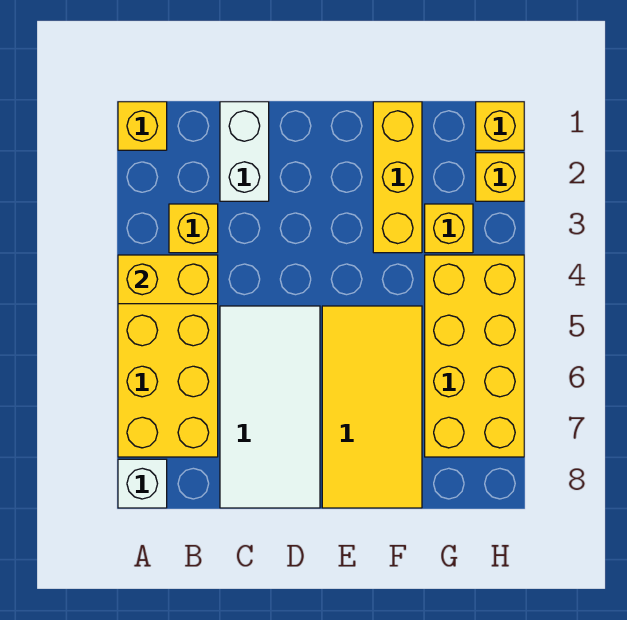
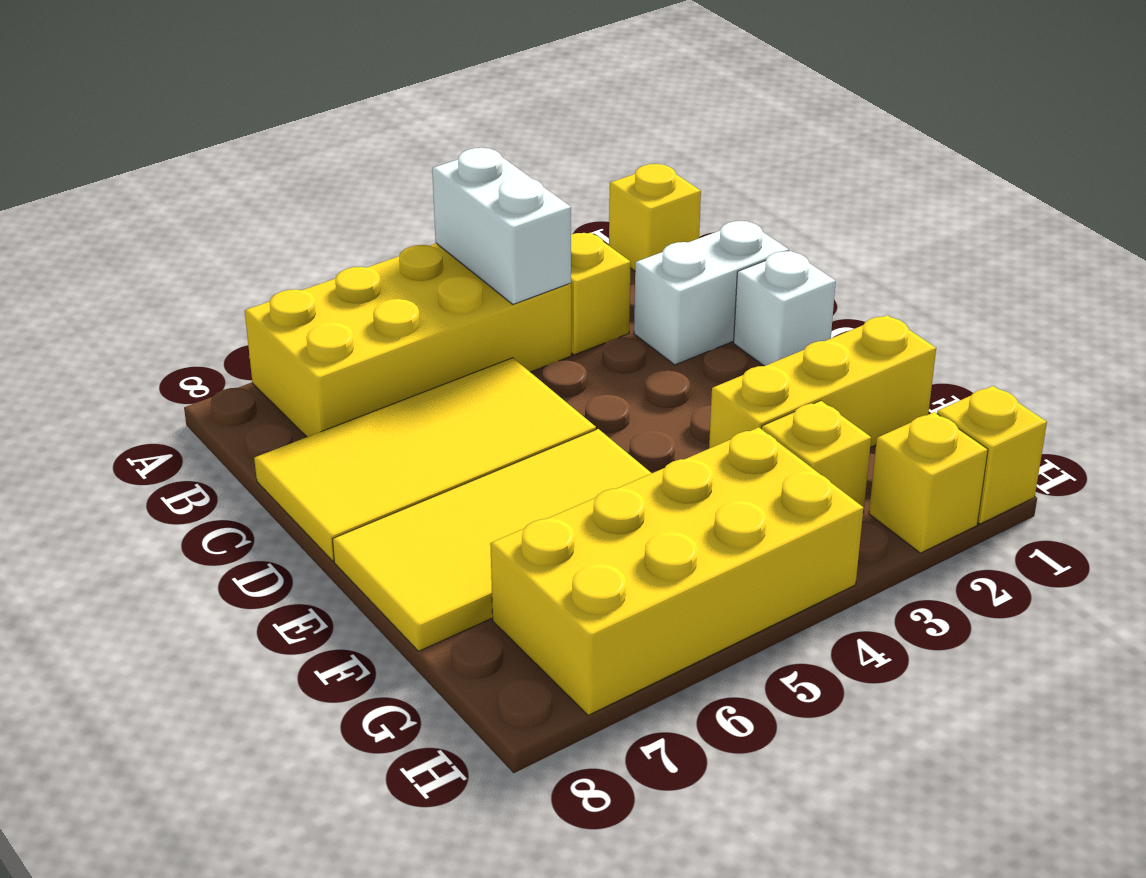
yellow 1x2 brick [118,255,218,304] -> white 1x2 brick [432,148,571,304]
white 1x1 brick [118,459,167,508] -> white 1x1 brick moved to [734,251,836,366]
white 2x4 tile [220,306,320,508] -> yellow 2x4 tile [254,358,596,561]

